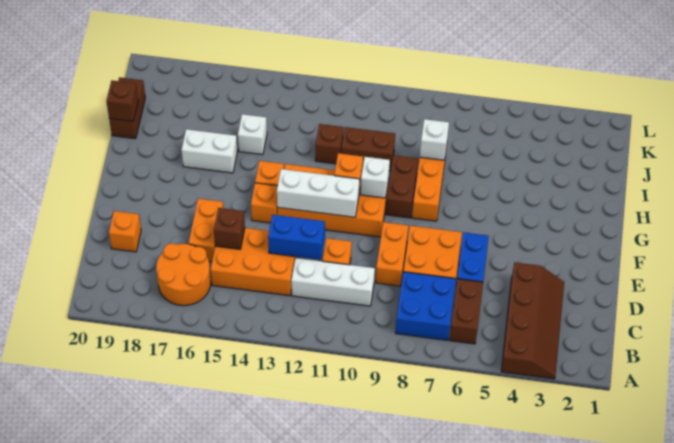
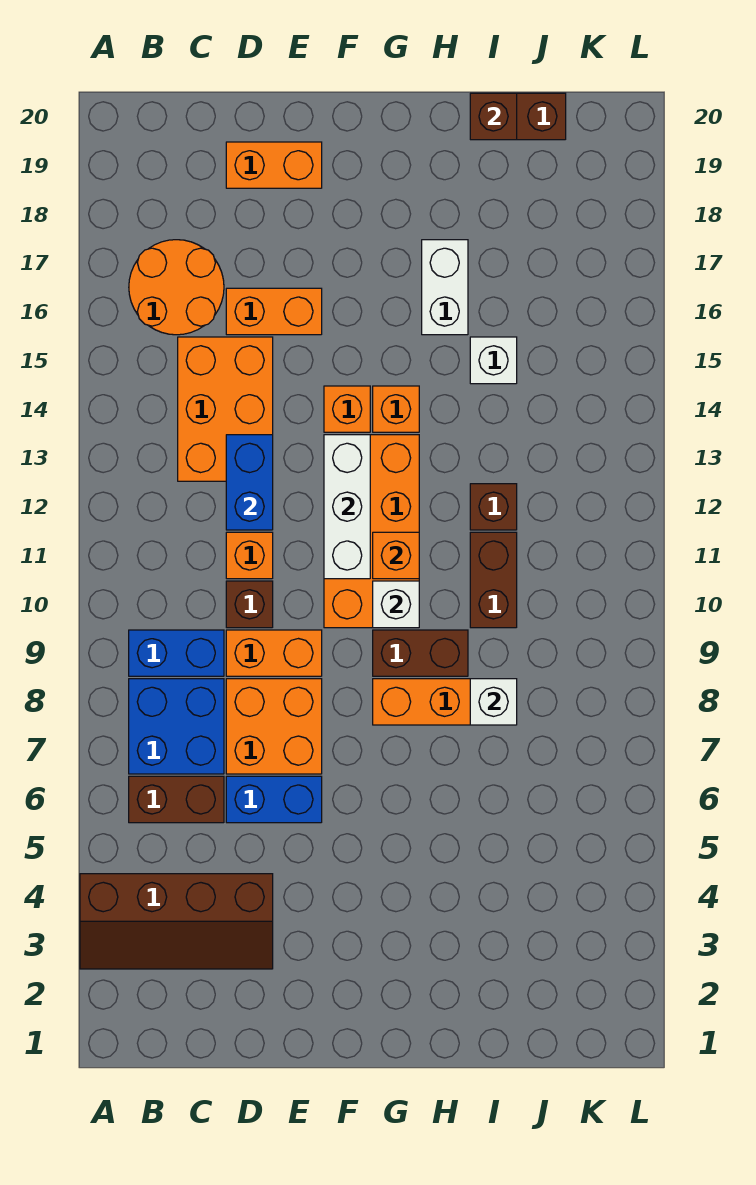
none -> blue 1x2 brick [129,630,224,676]
white 1x3 brick [291,258,375,306] -> none
brown 1x1 brick [214,208,245,249] -> brown 1x1 brick moved to [226,581,273,628]
orange 1x1 brick [109,211,141,252] -> orange 1x2 brick [226,142,322,188]

